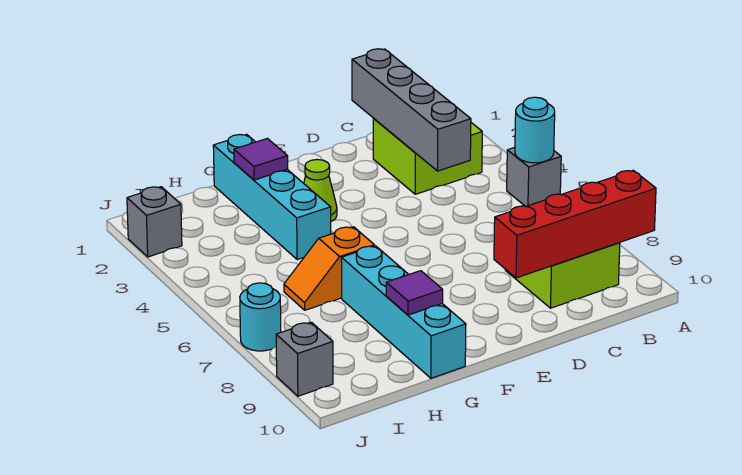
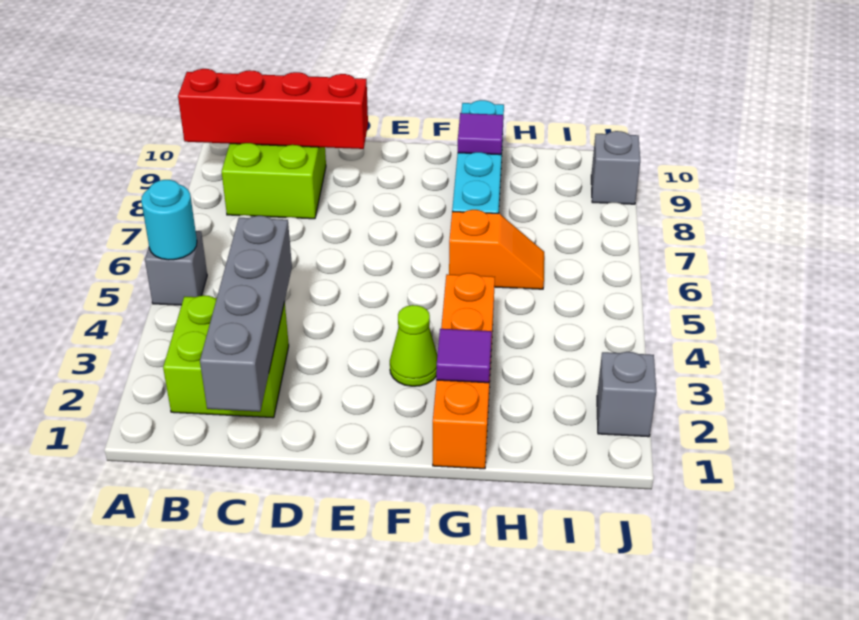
cyan 1x4 brick [213,134,331,260] -> orange 1x4 brick [433,273,495,469]
cyan 1x1 round brick [240,283,281,351] -> none

